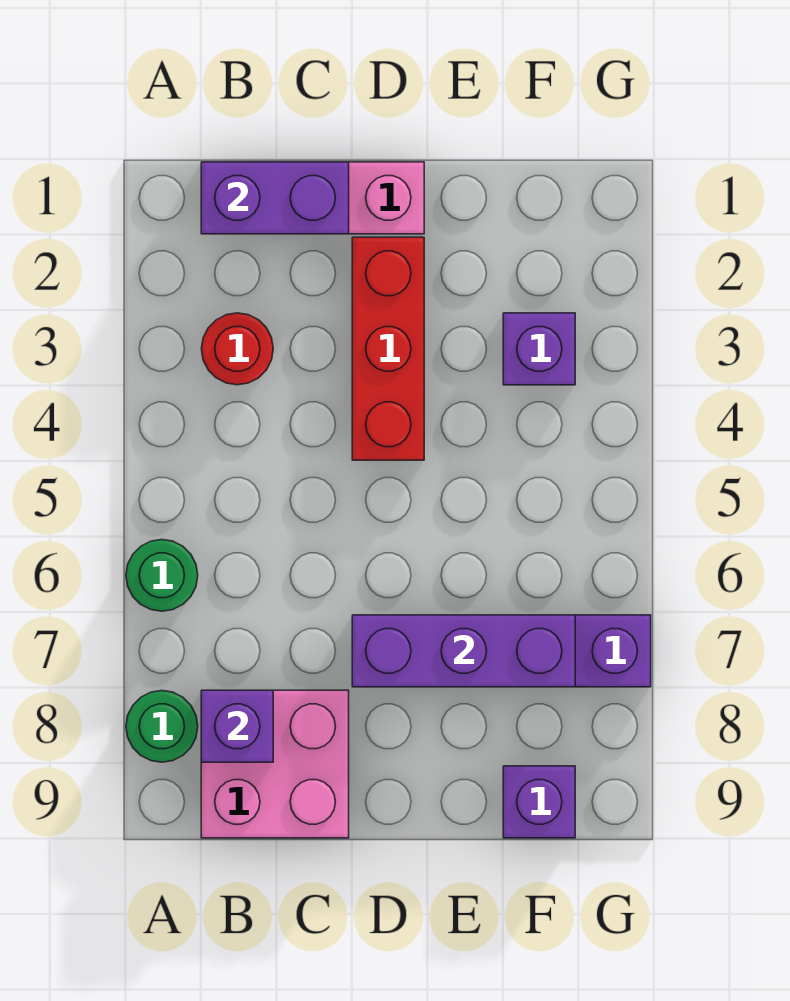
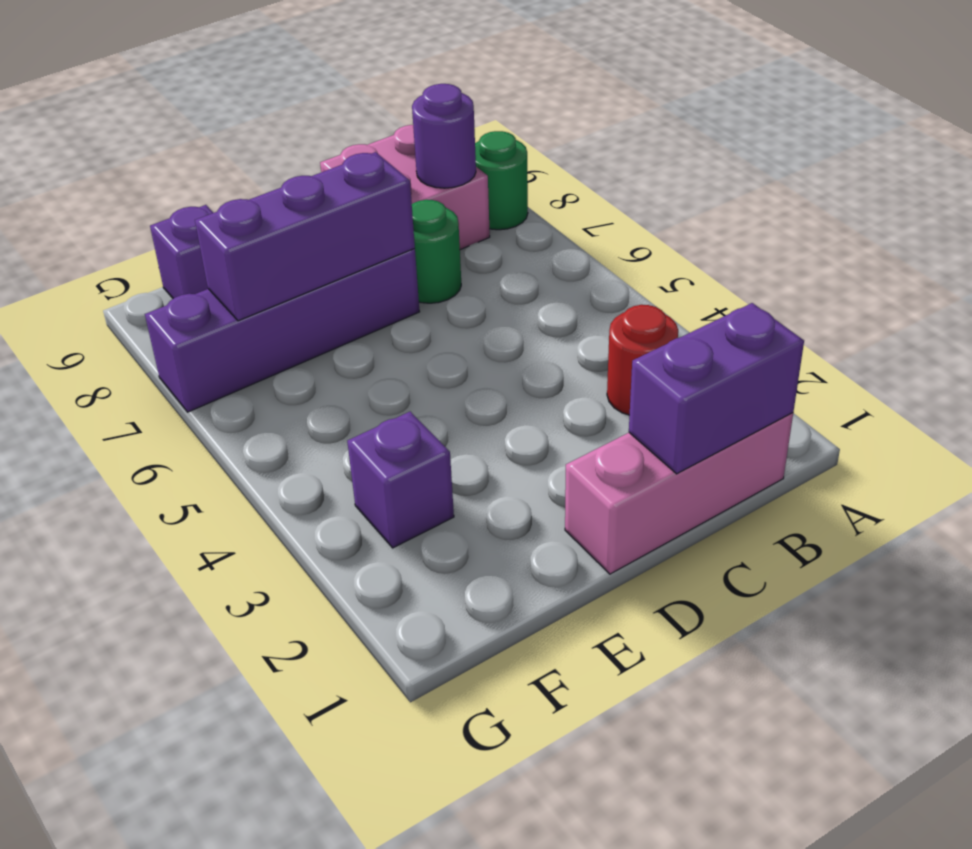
green 1x1 round brick [126,540,198,611] -> green 1x1 round brick moved to [412,200,461,303]
purple 1x1 brick [201,690,273,762] -> purple 1x1 round brick [412,84,476,188]
red 1x3 brick [352,237,424,460] -> none

